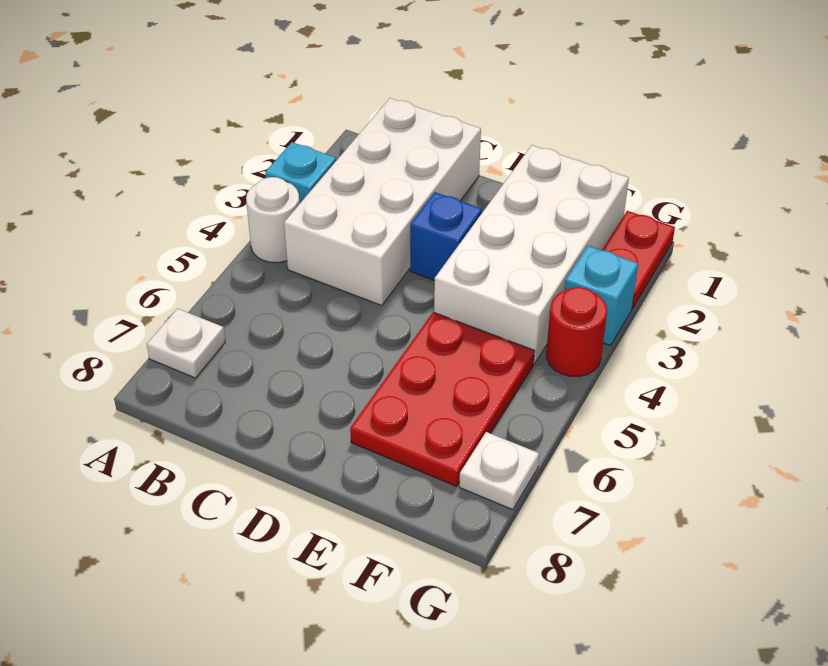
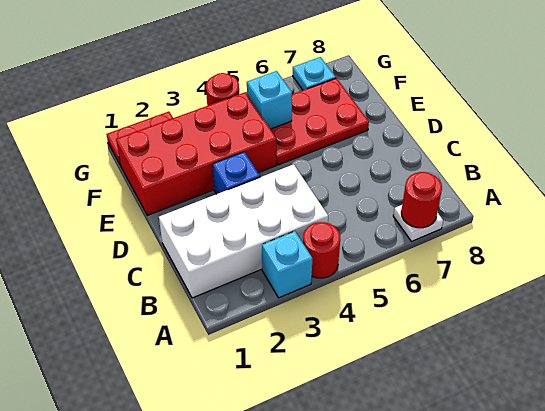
white 1x1 round brick [246,177,300,263] -> red 1x1 round brick [303,222,340,278]
none -> red 1x1 round brick [401,172,442,228]
white 2x4 brick [434,145,629,364] -> red 2x4 brick [116,92,276,215]
cyan 1x1 brick [565,246,638,346] -> cyan 1x1 brick moved to [247,71,292,129]
white 1x1 plate [459,432,539,510] -> cyan 1x1 plate [293,57,336,90]

